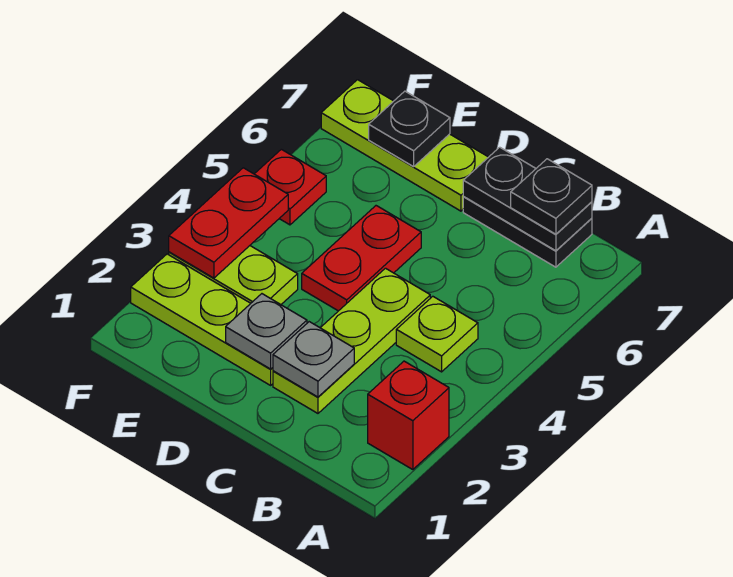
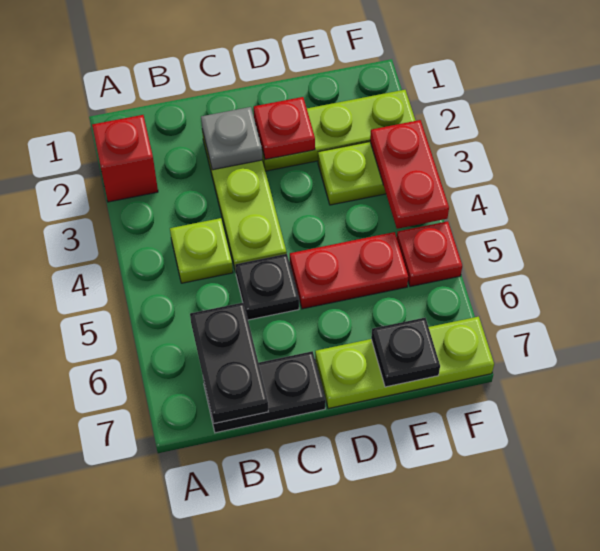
black 1x2 plate [463,147,592,251] -> black 1x2 plate turned to [190,303,268,423]
black 1x1 plate [511,159,592,234] -> black 1x1 plate moved to [235,254,299,320]
grey 1x1 plate [226,294,307,369] -> red 1x1 plate [254,97,315,160]
red 1x2 plate [302,206,421,311] -> red 1x2 plate turned to [290,232,408,309]

